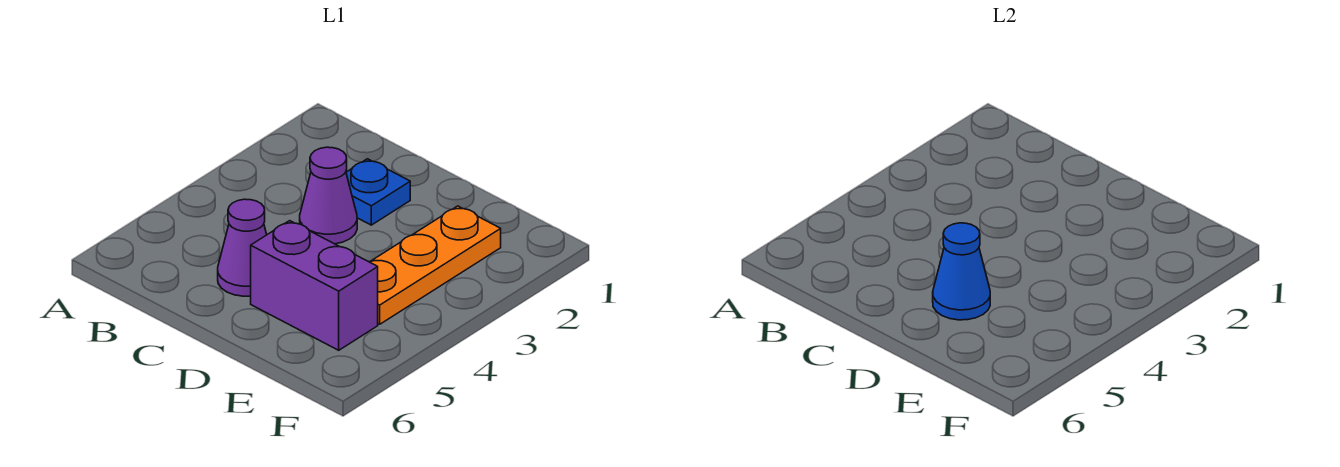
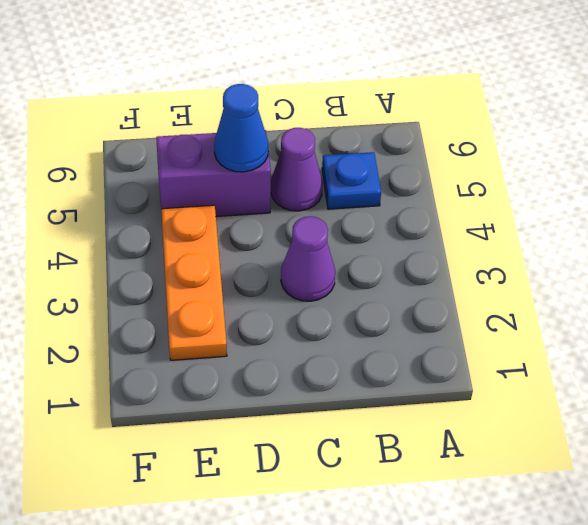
blue 1x1 plate [346,159,410,225] -> blue 1x1 plate moved to [322,152,381,209]

